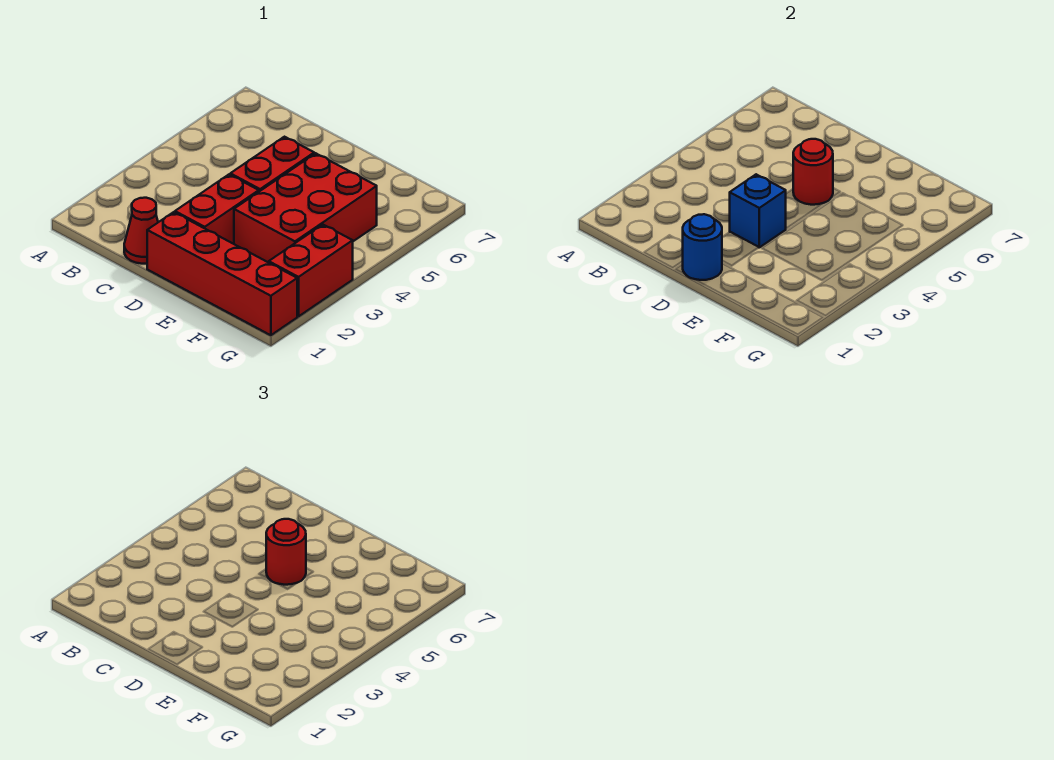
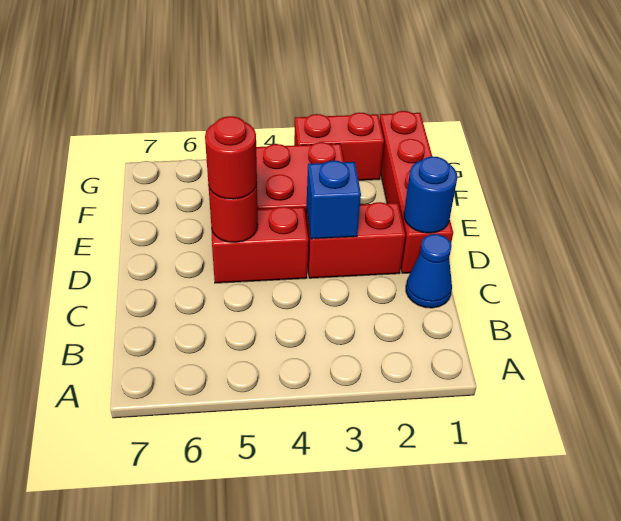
red 1x1 cone [124,198,158,264] -> blue 1x1 cone [406,234,452,308]

